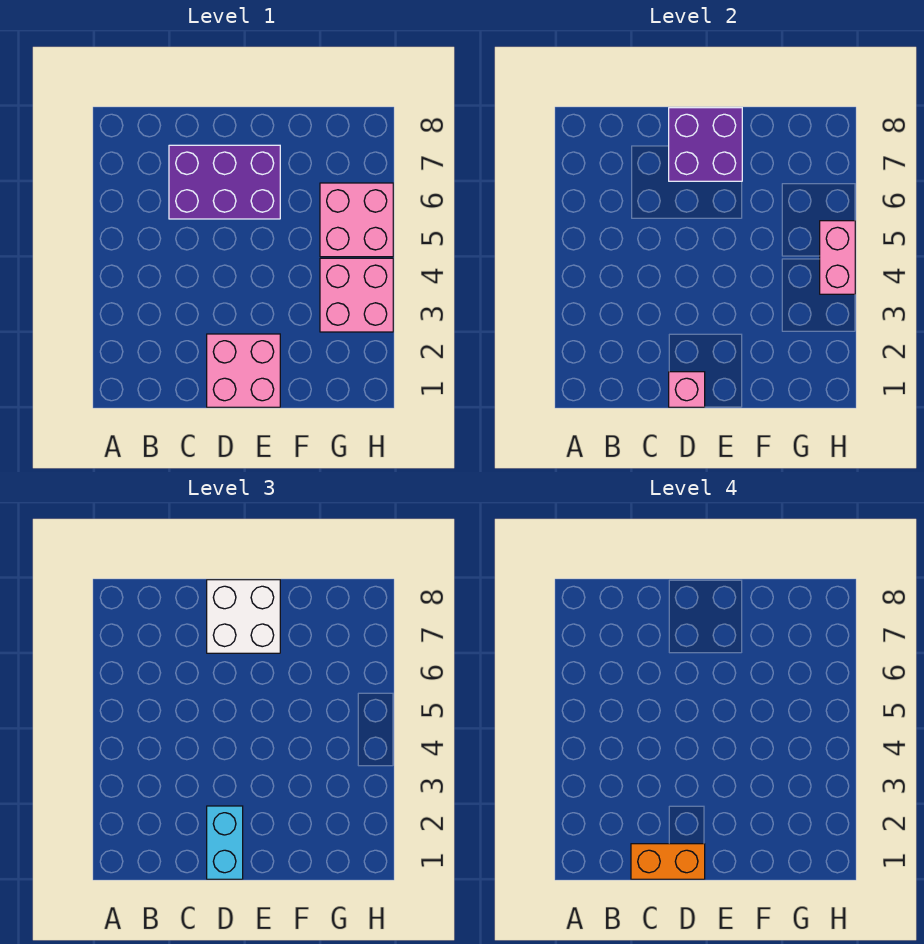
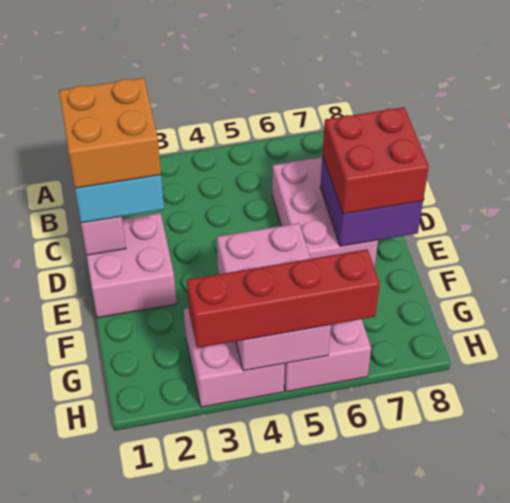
orange 1x2 brick [631,844,705,879] -> orange 2x2 brick [59,78,161,188]
purple 2x3 brick [169,145,280,219] -> pink 2x3 brick [272,157,378,268]
white 2x2 brick [207,580,280,653] -> red 2x2 brick [323,107,429,214]
none -> red 1x4 brick [187,249,380,348]
pink 1x2 brick [820,221,855,294] -> pink 2x3 brick [217,223,331,371]

